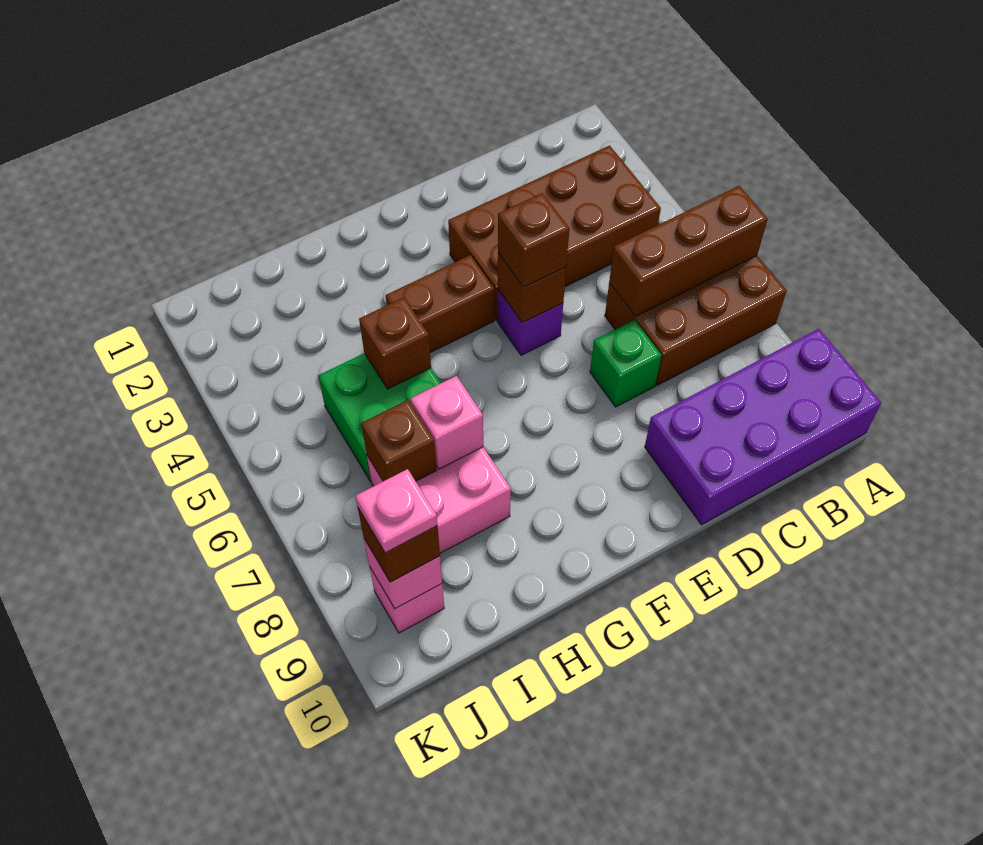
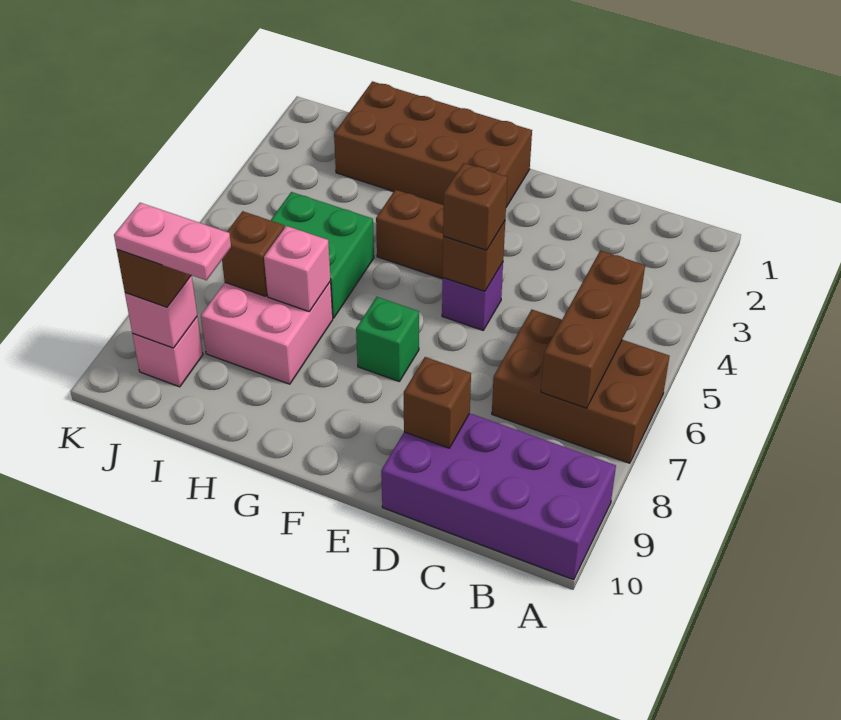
brown 1x3 brick [609,186,768,316] -> brown 1x3 brick turned to [541,251,645,408]
brown 2x4 brick [448,146,661,320] -> brown 2x4 brick moved to [334,81,532,207]
green 1x1 brick [590,320,662,407] -> green 1x1 brick moved to [356,297,419,382]
brown 1x1 brick [359,297,431,389] -> brown 1x1 brick moved to [404,357,471,448]
pink 1x1 plate [356,469,437,553] -> pink 1x2 plate [114,203,231,280]

